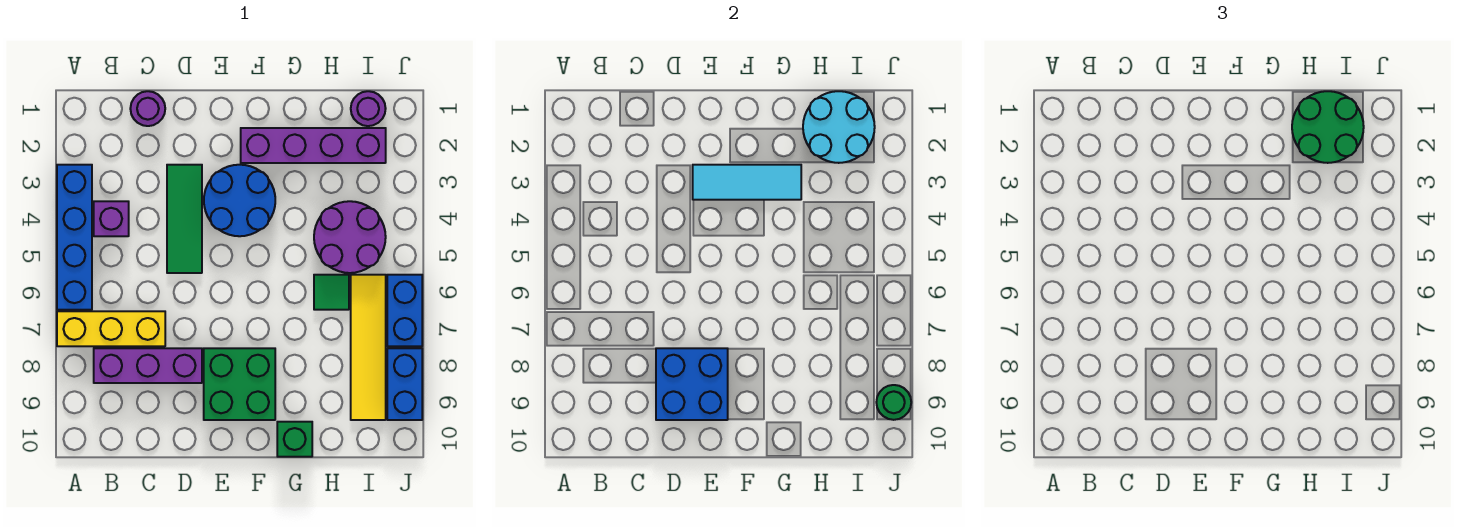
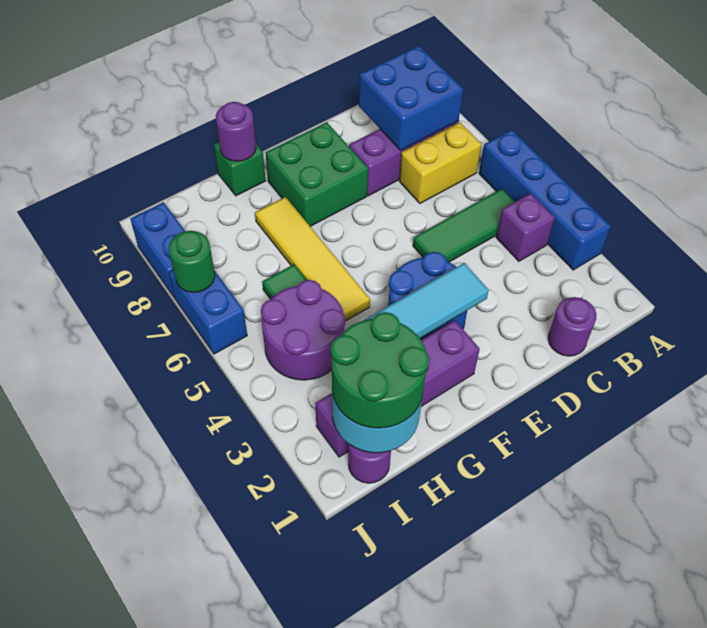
yellow 1x3 brick [57,311,165,346] -> yellow 1x2 brick [399,122,481,203]
green 1x3 tile [167,165,202,273] -> green 1x3 tile turned to [413,189,515,262]
blue 2x2 brick [656,348,728,420] -> blue 2x2 brick moved to [359,46,463,150]
none -> purple 1x1 round brick [216,102,256,161]
yellow 1x4 tile [351,275,386,420] -> yellow 1x4 tile moved to [255,197,370,321]
green 1x1 round brick [876,385,911,420] -> green 1x1 round brick moved to [169,231,215,292]

